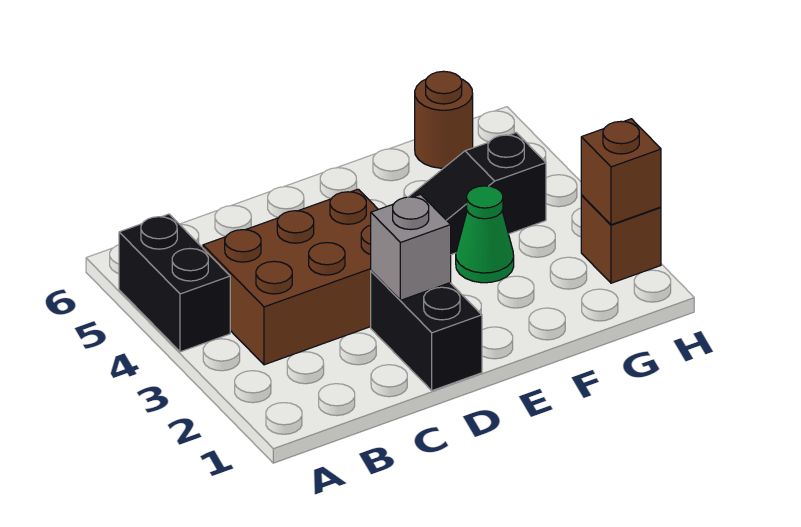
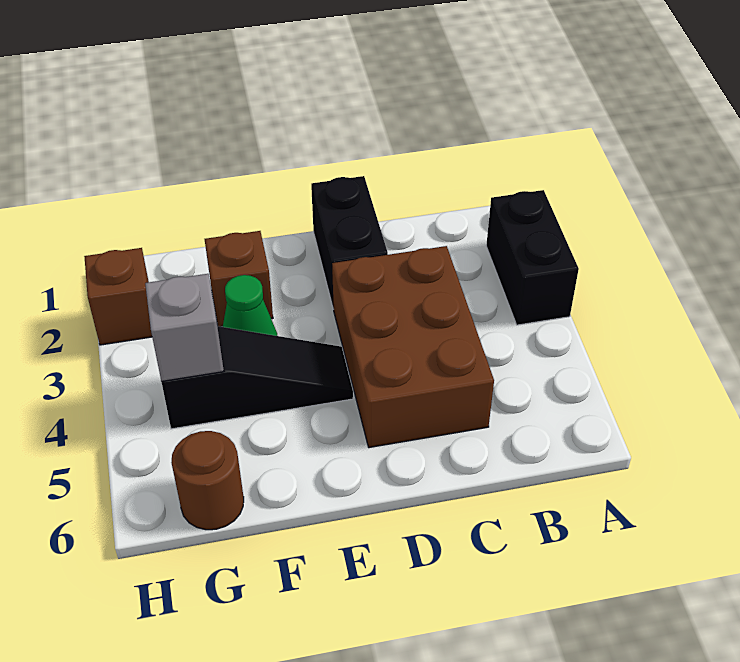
black 1x2 brick [119,214,230,352] -> black 1x2 brick moved to [486,190,579,325]
brown 2x3 brick [203,189,378,365] -> brown 2x3 brick turned to [332,246,494,448]
grey 1x1 brick [371,194,451,300] -> grey 1x1 brick moved to [145,274,224,381]
brown 1x1 brick [581,119,661,225] -> brown 1x1 brick moved to [205,231,273,327]

